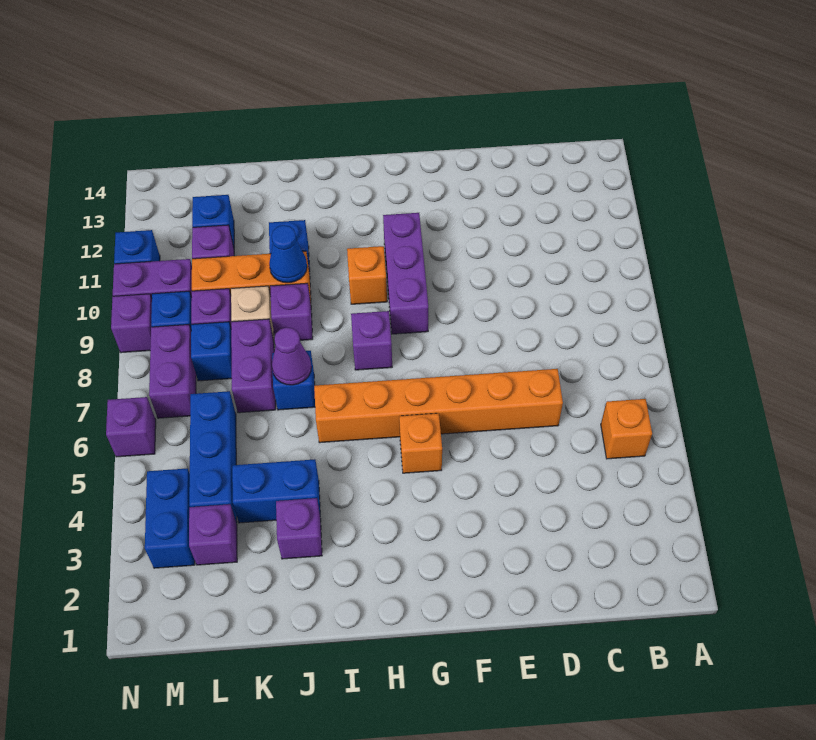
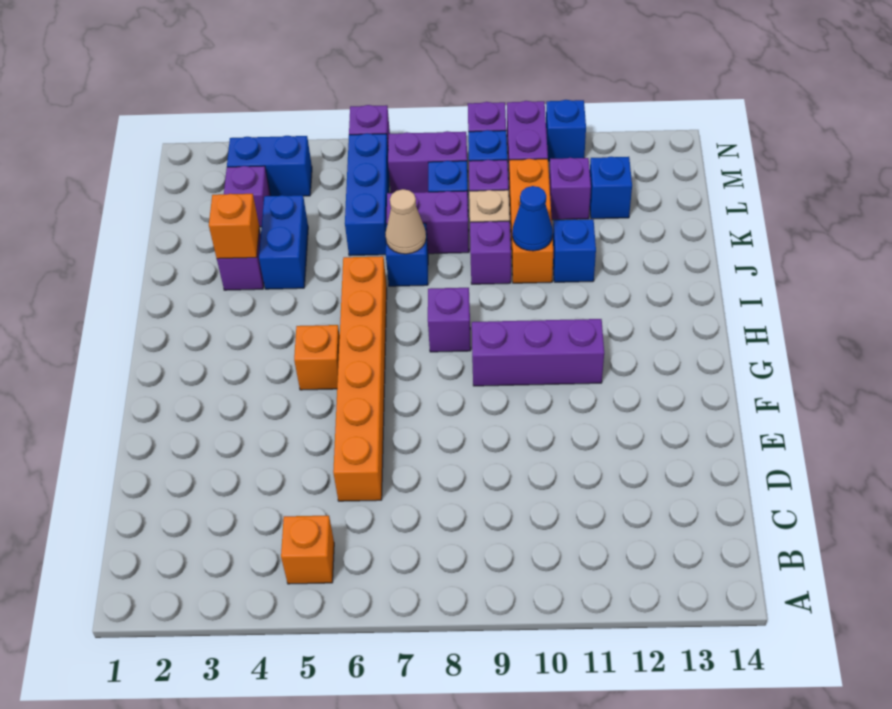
orange 1x1 brick [347,246,387,304] -> orange 1x1 brick moved to [209,194,259,259]
purple 1x1 cone [272,327,311,385] -> tan 1x1 cone [385,189,426,254]
blue 1x3 brick [189,391,237,523] -> blue 1x3 brick turned to [345,133,389,256]

